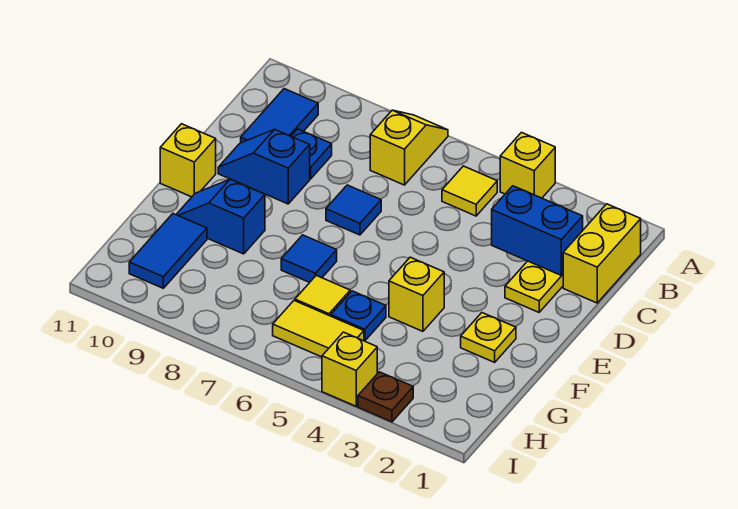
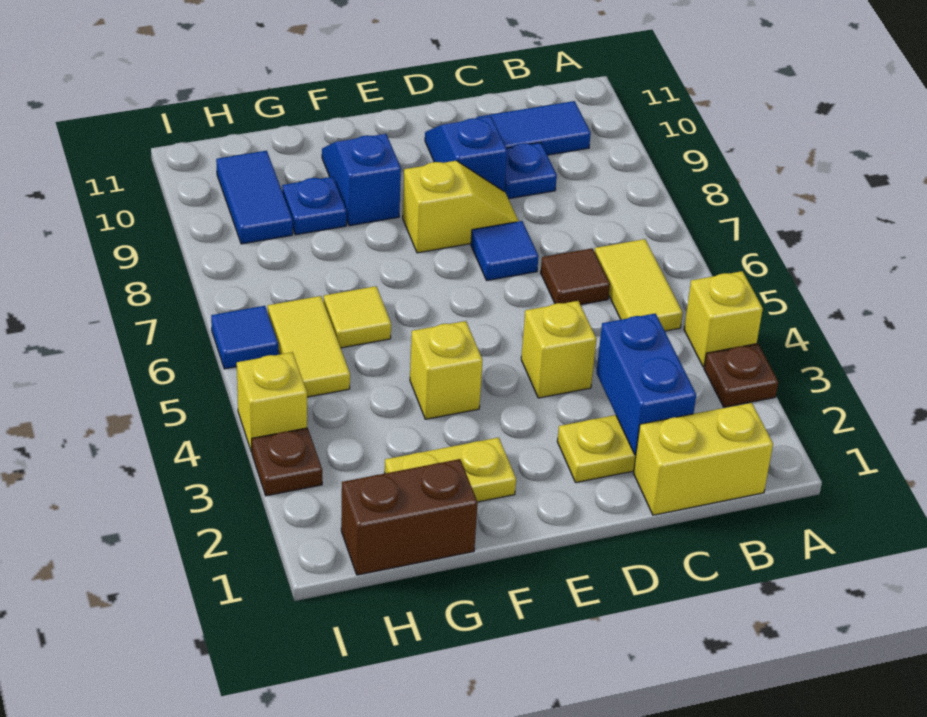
none -> brown 1x1 plate [704,344,778,407]
yellow 1x2 slope [370,110,448,185] -> yellow 1x2 slope moved to [403,161,519,253]
yellow 1x1 tile [442,166,497,216] -> yellow 1x2 tile [595,239,683,331]
none -> brown 1x1 tile [541,248,610,305]
yellow 1x1 brick [160,124,216,197] -> yellow 1x1 brick moved to [521,301,596,398]
yellow 1x1 plate [461,313,516,362] -> yellow 1x2 plate [385,438,516,502]
blue 1x1 tile [281,235,337,283] -> blue 1x1 tile moved to [211,306,278,369]
none -> brown 1x2 brick [341,459,478,575]
blue 1x1 plate [331,291,386,341] -> blue 1x1 plate moved to [282,177,346,235]
blue 1x2 tile [129,214,207,288] -> blue 1x2 tile turned to [216,151,293,244]

